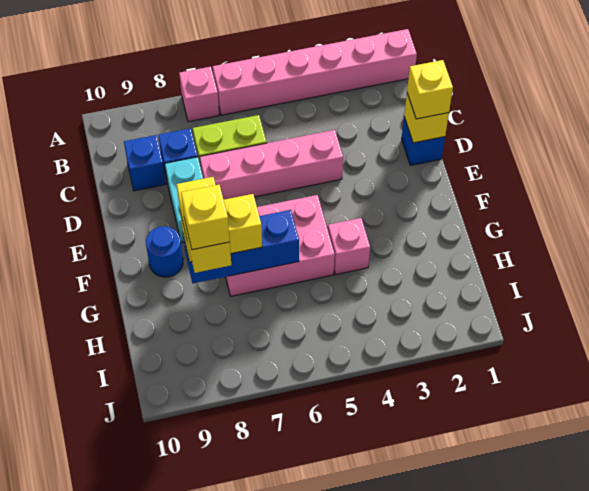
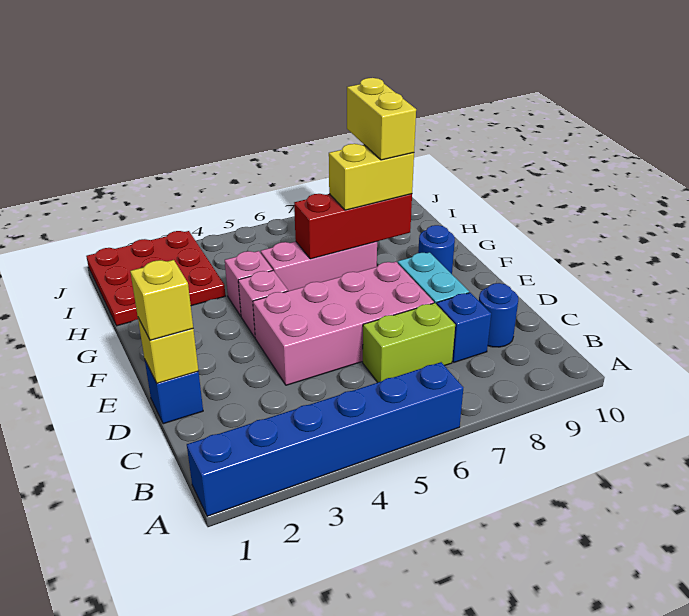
pink 1x6 brick [213,29,417,115] -> blue 1x6 brick [187,362,463,516]
pink 1x1 brick [179,67,219,122] -> pink 1x1 brick moved to [238,271,288,337]
blue 1x1 brick [124,135,166,191] -> blue 1x1 round brick [479,283,518,347]
pink 1x4 brick [200,130,343,200] -> pink 2x4 brick [253,262,434,385]
pink 2x3 brick [226,195,335,296] -> pink 1x3 brick [261,242,377,291]
blue 1x3 brick [183,210,299,283] -> red 1x3 brick [294,194,412,259]
none -> red 3x3 plate [86,231,225,326]
yellow 1x1 brick [181,185,230,250] -> none

